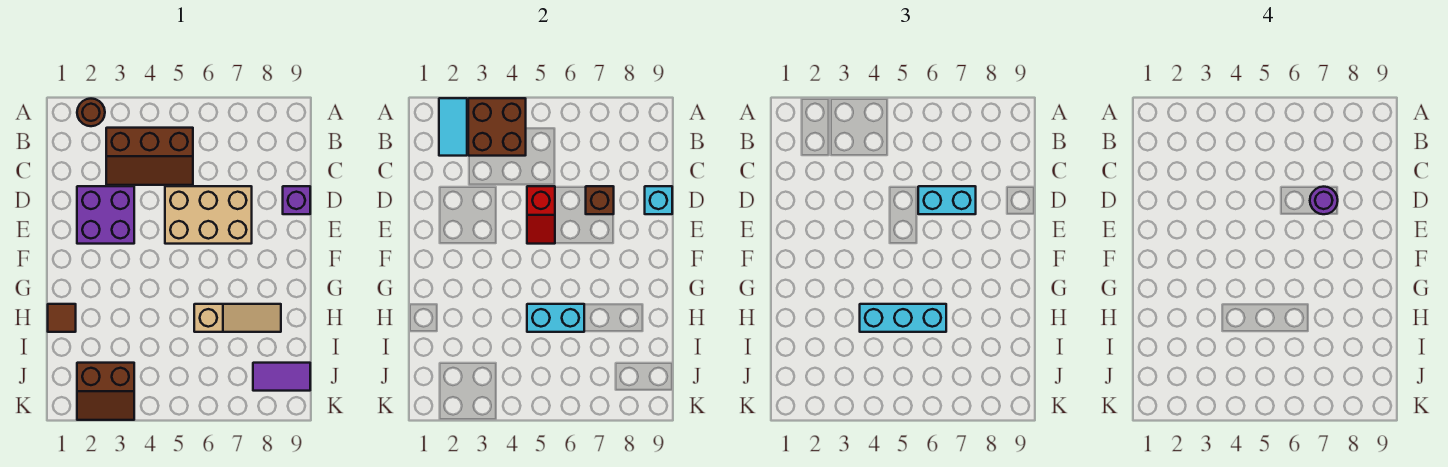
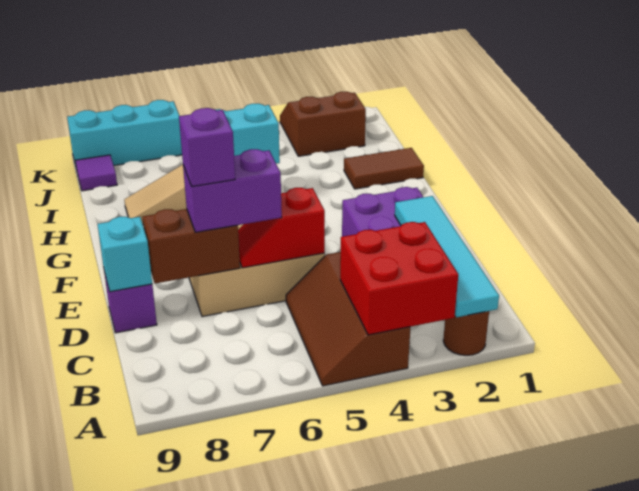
cyan 1x2 tile [439,98,467,156] -> cyan 1x4 tile [395,196,499,317]
brown 2x2 brick [468,98,526,156] -> red 2x2 brick [340,222,458,335]
brown 2x3 slope [106,128,193,185] -> brown 2x3 slope turned to [286,252,411,386]
red 1x2 slope [527,186,555,244] -> red 1x2 slope turned to [238,188,325,268]
cyan 1x2 brick [918,186,976,214] -> purple 1x2 brick [183,149,282,232]
brown 1x1 brick [586,186,614,214] -> brown 1x2 brick [143,209,240,283]
purple 1x1 round brick [1310,187,1338,214] -> purple 1x1 brick [179,108,235,187]
brown 1x1 tile [48,304,76,332] -> brown 1x2 tile [344,148,424,189]
cyan 1x3 brick [860,304,946,332] -> cyan 1x3 brick moved to [67,100,182,165]
purple 1x2 tile [253,363,310,391] -> purple 1x1 tile [75,155,117,191]

